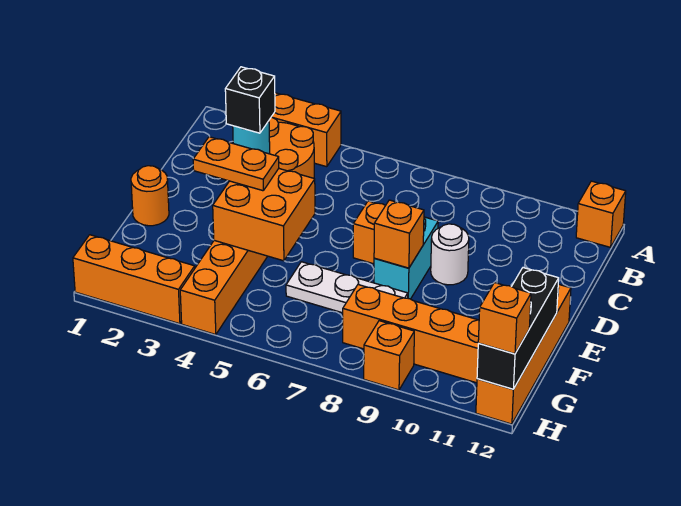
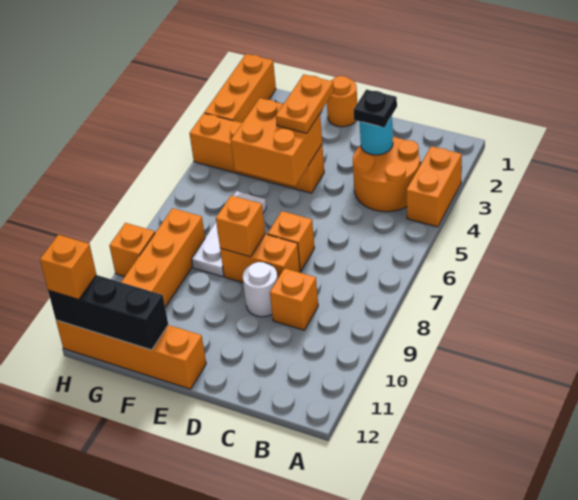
orange 1x1 brick [576,181,626,247] -> orange 1x1 brick moved to [270,268,318,330]
black 1x1 brick [225,67,275,133] -> black 1x1 plate [353,89,397,127]
cyan 1x2 brick [374,217,438,299] -> orange 1x2 brick [220,234,300,283]

